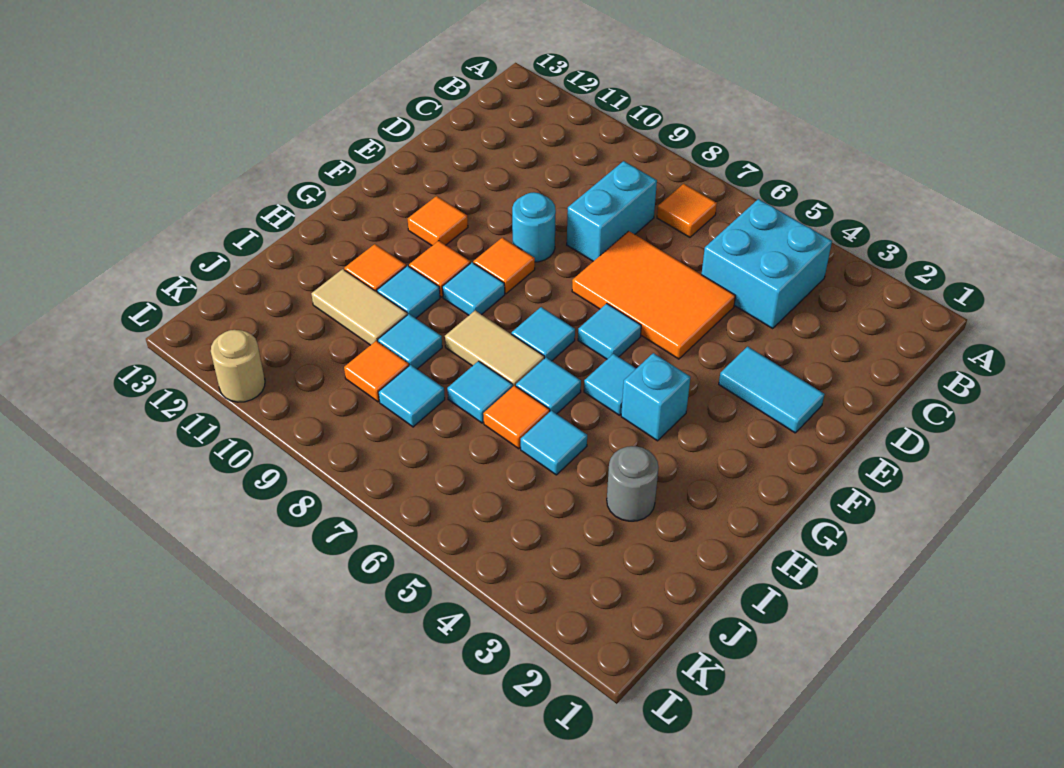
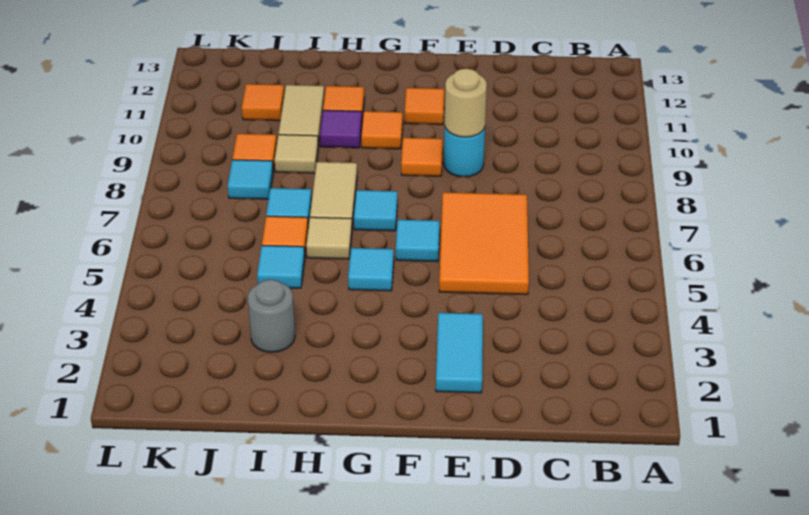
cyan 2x2 brick [701,199,832,328] -> none
orange 1x1 tile [657,184,717,237] -> orange 1x1 tile moved to [242,84,284,121]
cyan 1x2 brick [567,161,657,261] -> none
cyan 1x1 brick [621,353,690,441] -> none
cyan 1x1 tile [442,263,505,315] -> none
cyan 1x1 tile [516,358,581,414] -> tan 1x1 tile [306,217,352,259]
cyan 1x1 tile [377,266,440,318] -> purple 1x1 tile [320,110,362,148]
cyan 1x1 tile [378,314,442,369] -> tan 1x1 tile [275,135,318,173]
tan 1x1 round brick [211,330,265,402] -> tan 1x1 round brick moved to [445,69,487,137]

